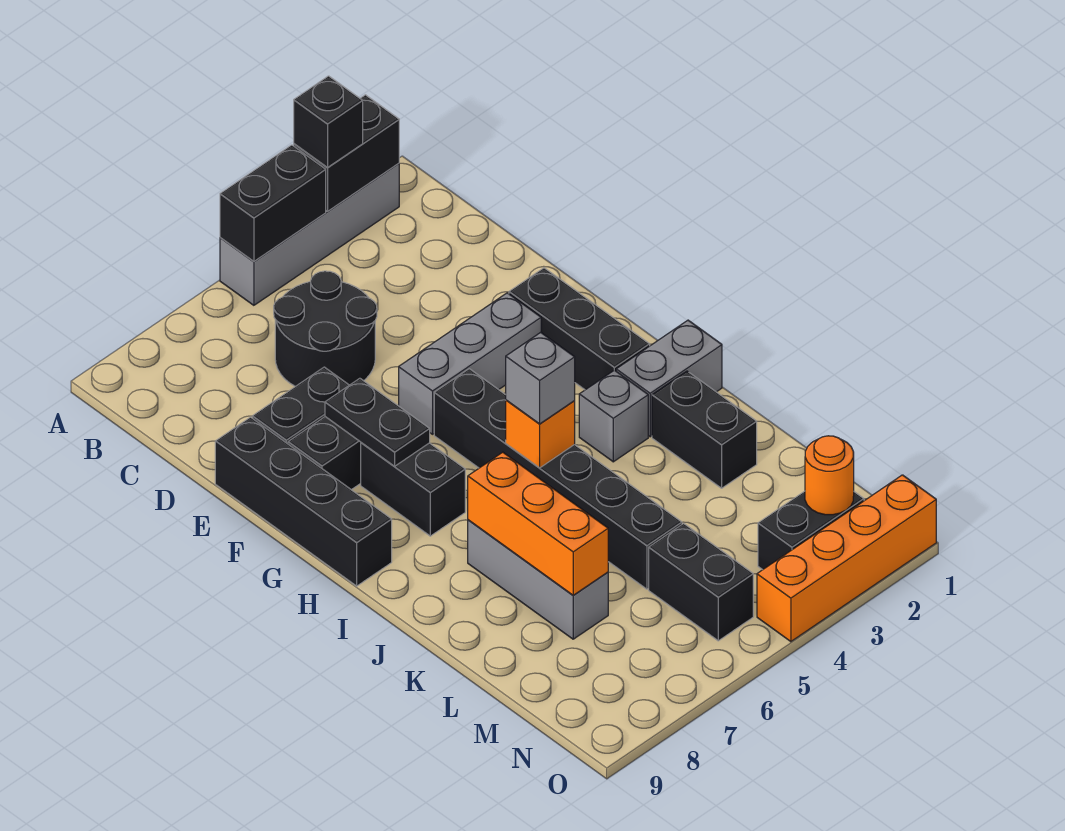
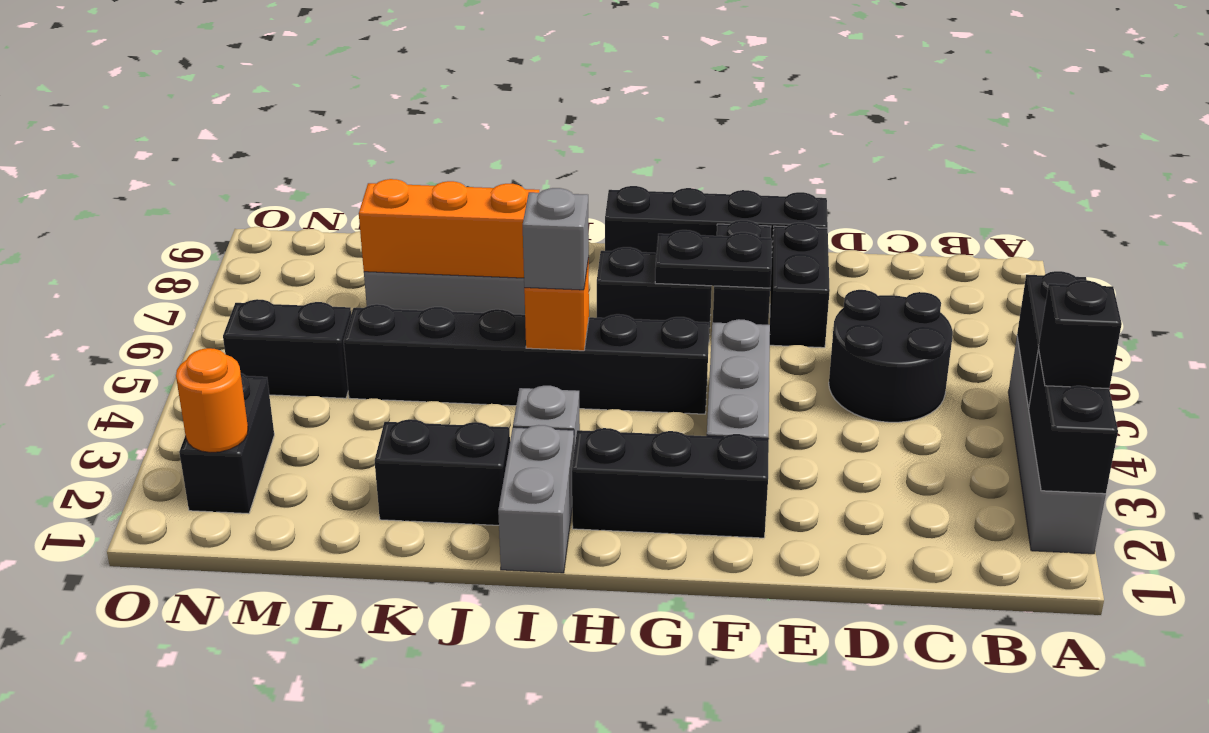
orange 1x4 brick [757,475,936,642] -> none

